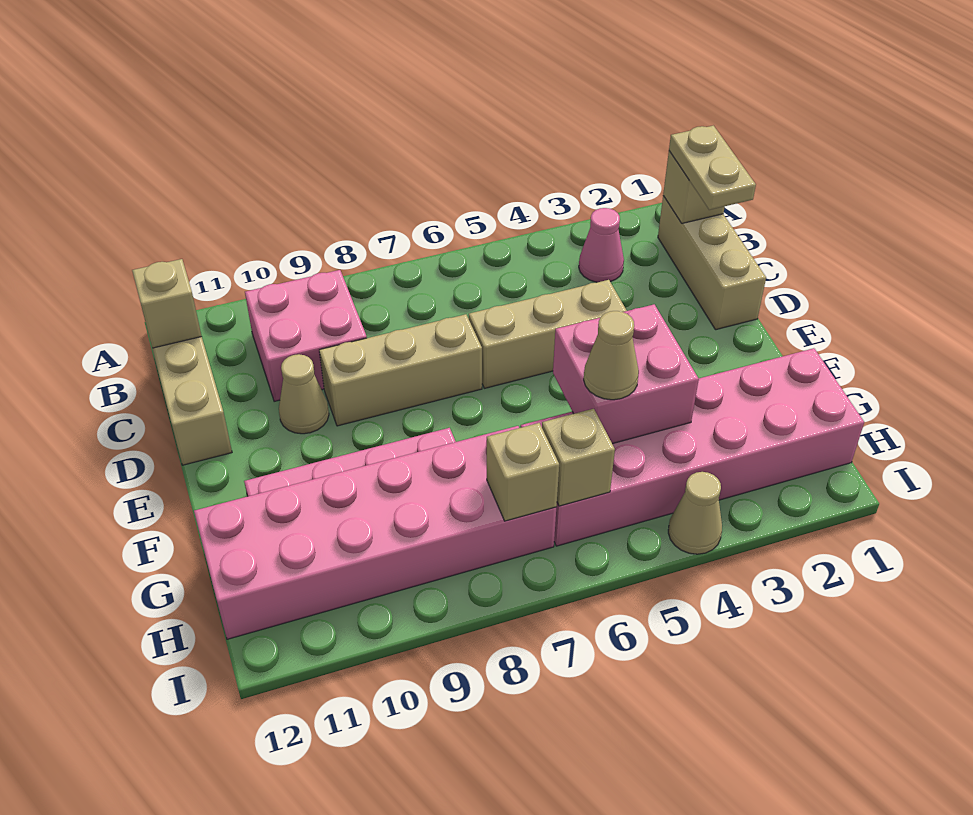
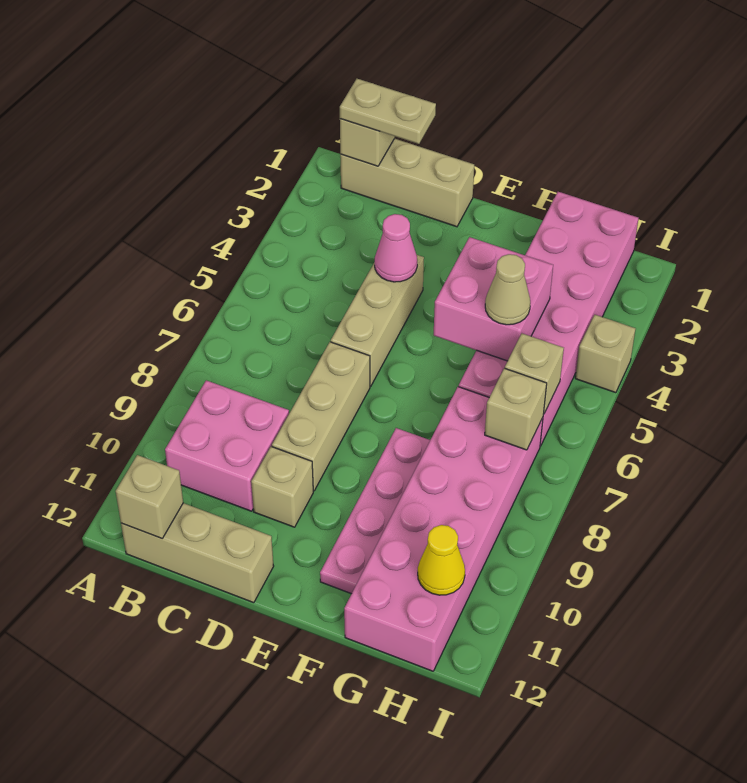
pink 1x1 cone [579,208,624,282] -> pink 1x1 cone moved to [375,214,417,282]
tan 1x1 cone [279,354,329,434] -> tan 1x1 brick [251,447,313,527]
none -> yellow 1x1 cone [418,525,465,595]
tan 1x1 cone [668,472,722,554] -> tan 1x1 brick [575,315,636,393]

